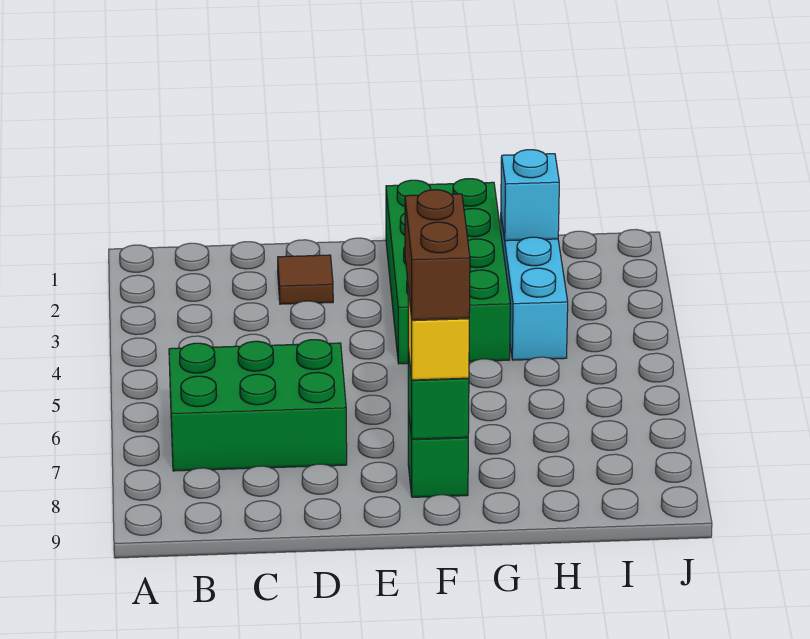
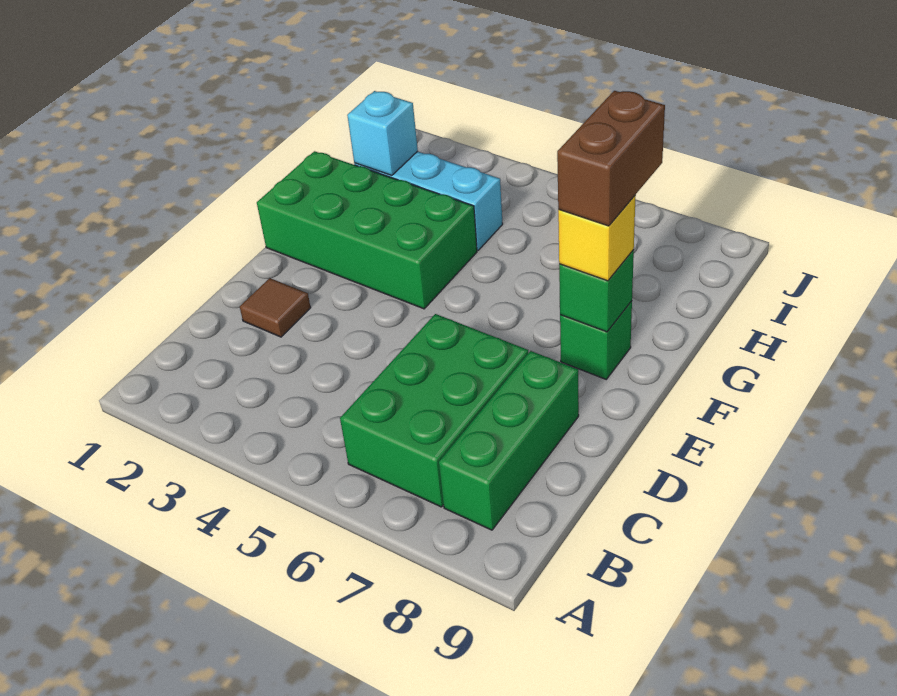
none -> green 1x3 brick [439,351,579,530]
brown 1x2 brick [405,190,470,320] -> brown 1x2 brick turned to [557,91,665,226]

